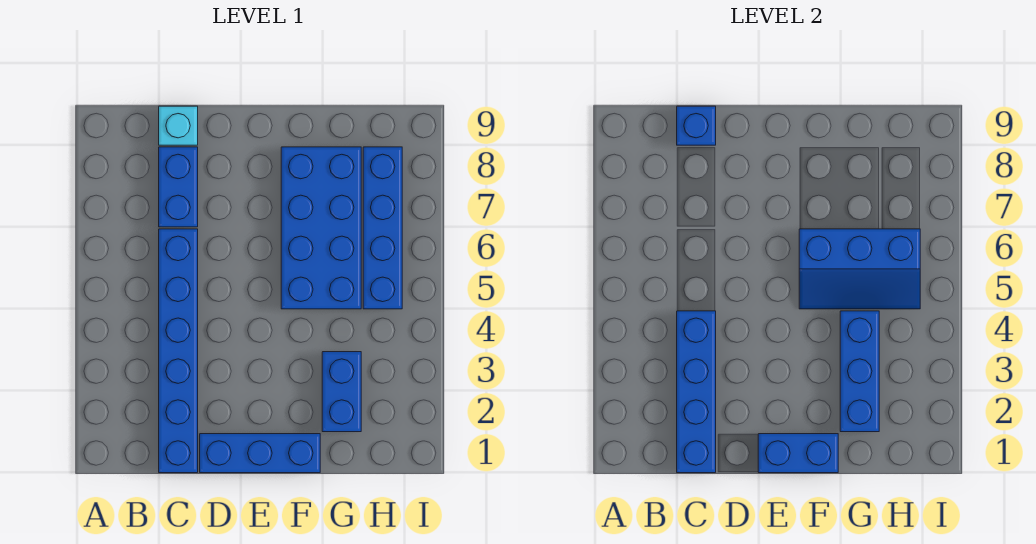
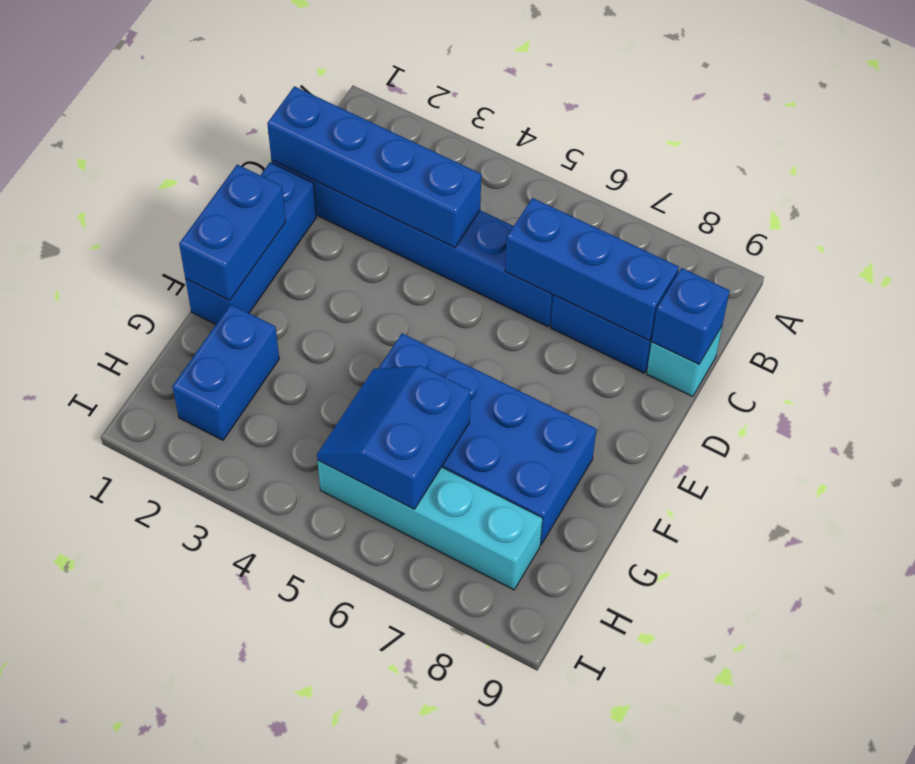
blue 2x3 slope [799,229,920,309] -> blue 2x2 slope [317,366,470,509]
blue 1x2 brick [322,352,361,432] -> blue 1x2 brick turned to [173,304,279,440]
blue 1x3 brick [840,311,879,432] -> blue 1x3 brick moved to [505,198,679,340]
blue 1x4 brick [363,147,402,309] -> cyan 1x4 brick [318,461,543,590]

